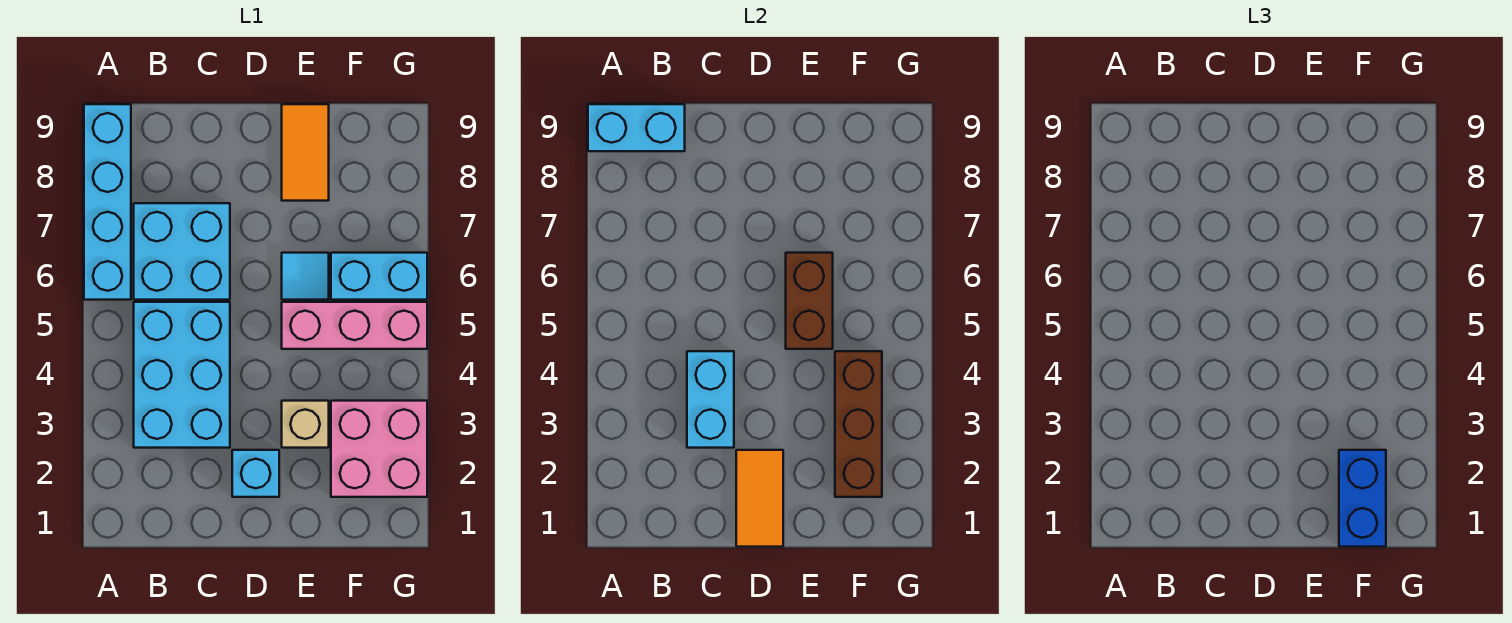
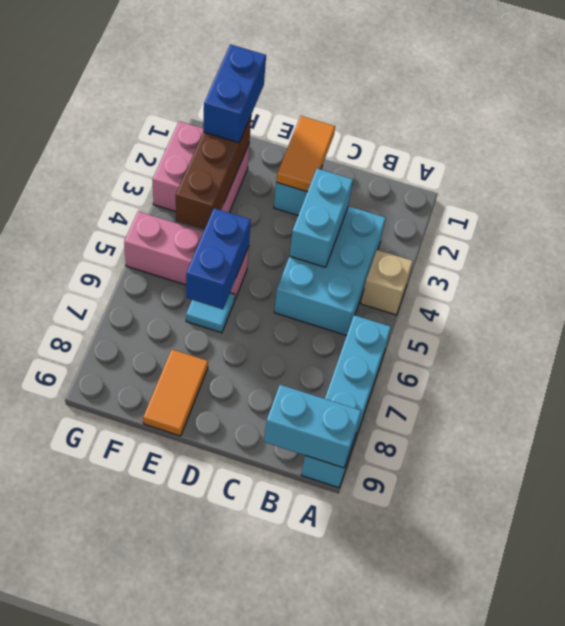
cyan 2x2 brick [134,203,230,300] -> none
tan 1x1 brick [282,401,329,448] -> tan 1x1 brick moved to [361,250,413,315]
brown 1x2 brick [786,253,833,349] -> blue 1x2 brick [186,208,251,309]
cyan 1x2 brick [331,253,427,300] -> none

